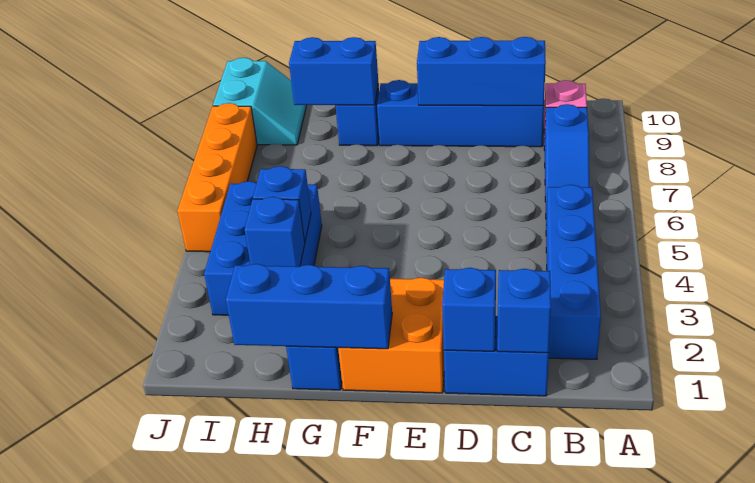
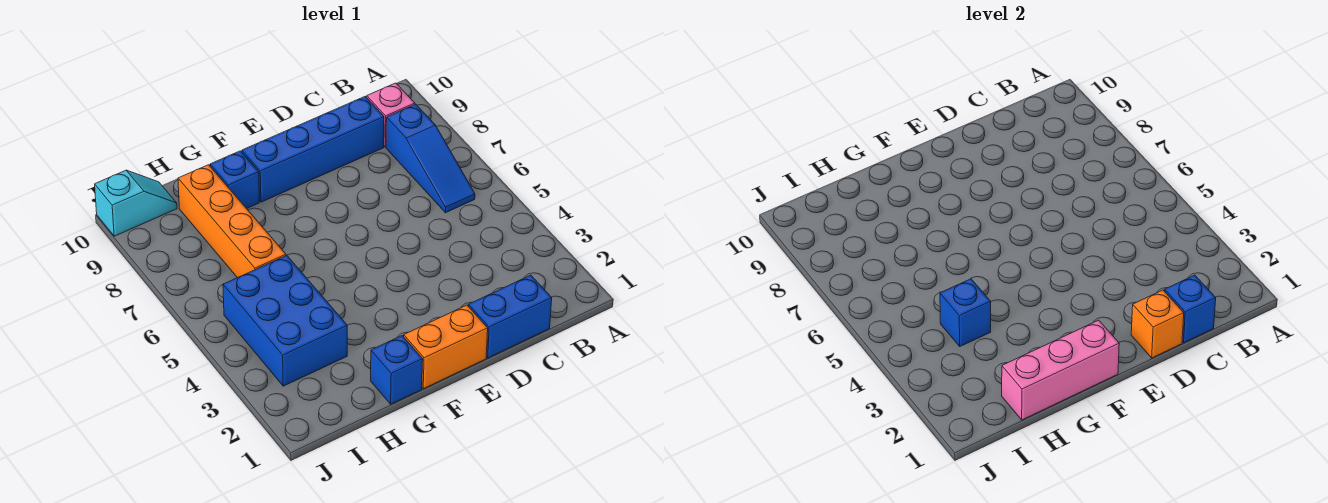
blue 1x4 brick [546,185,601,359] -> none
blue 1x3 brick [417,37,546,106] -> none
blue 1x1 brick [442,268,496,351] -> orange 1x1 brick [1131,290,1184,358]
orange 2x2 brick [338,277,444,393] -> orange 1x2 brick [404,305,488,389]
blue 1x3 brick [226,264,392,349] -> pink 1x3 brick [1002,320,1119,420]
blue 1x2 brick [289,37,378,105] -> none
blue 1x1 brick [245,197,305,267] -> none
cyan 2x2 slope [213,58,307,145] -> cyan 1x2 slope [95,170,177,236]
orange 1x4 brick [177,103,257,252] -> orange 1x4 brick moved to [178,165,286,278]

